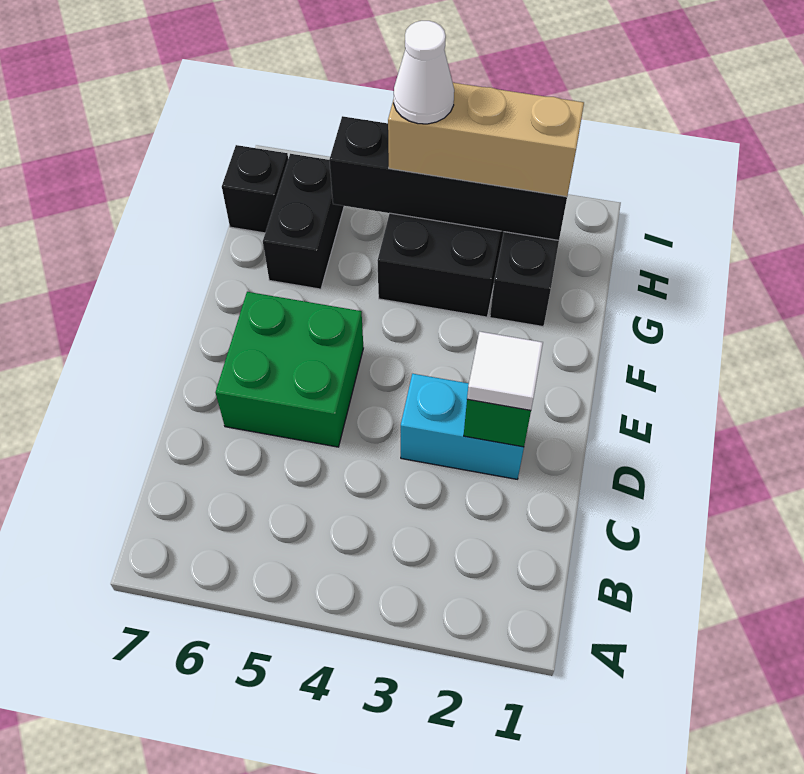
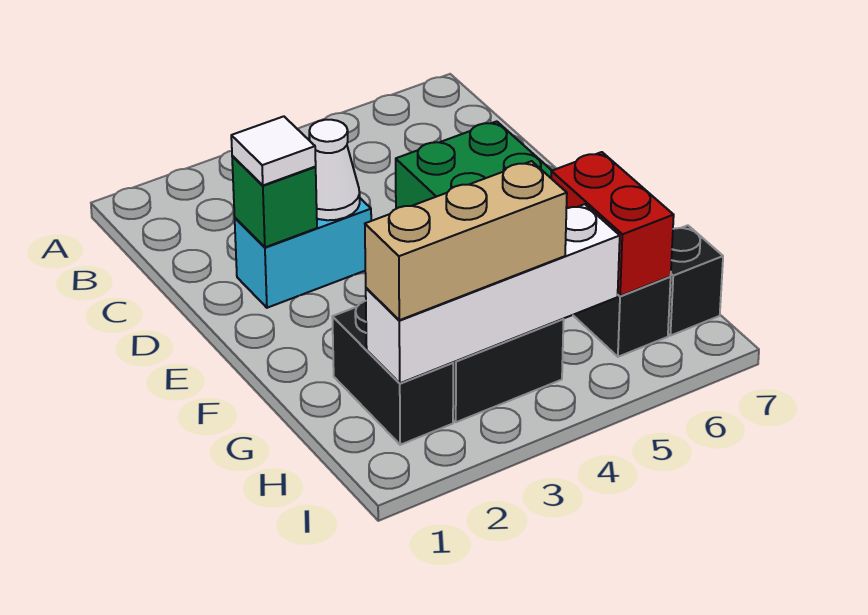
none -> red 1x2 brick [551,152,674,296]
black 1x4 brick [329,116,567,240] -> white 1x4 brick [366,204,620,383]
white 1x1 cone [394,21,454,124] -> white 1x1 cone moved to [309,120,360,220]

